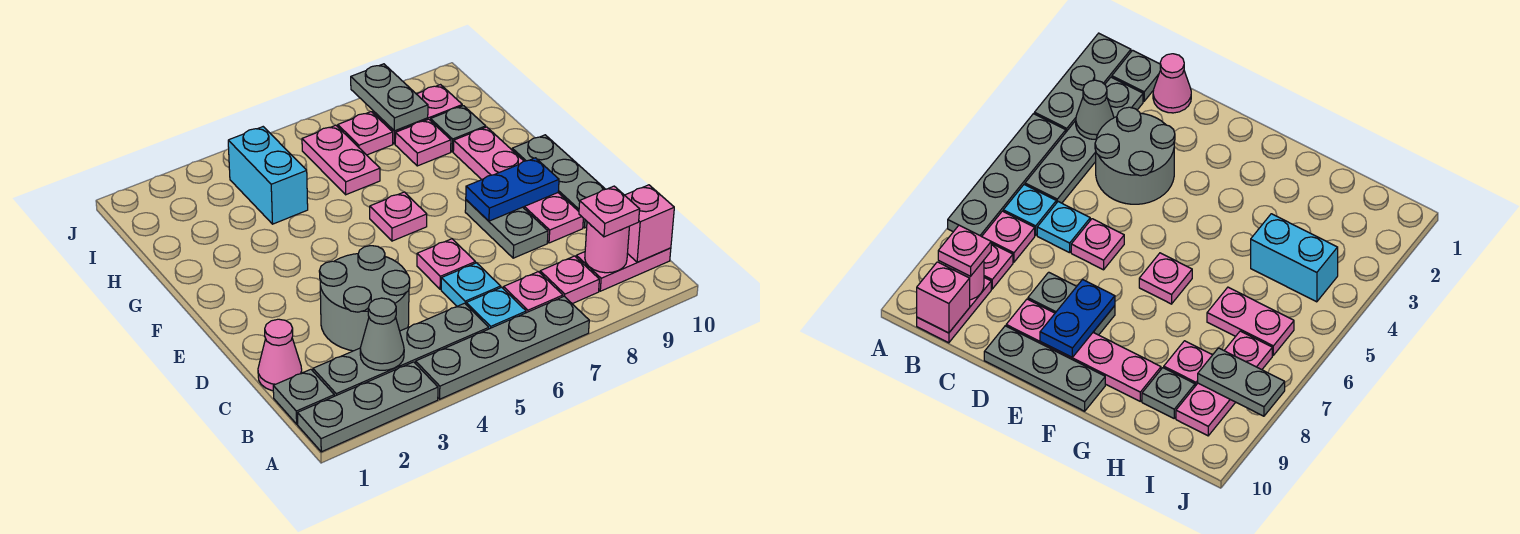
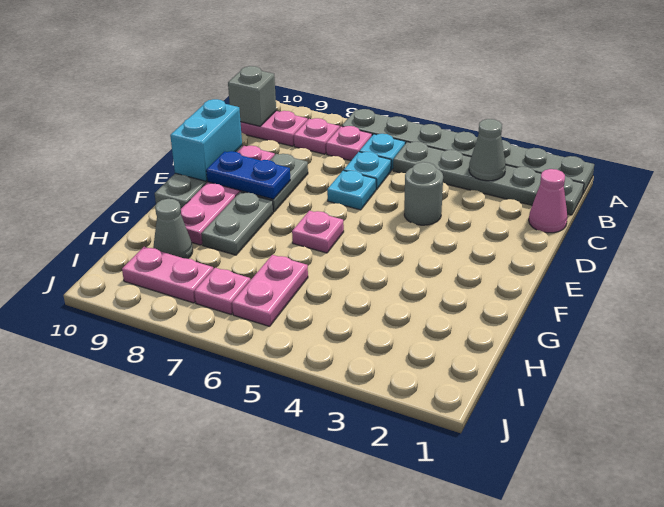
pink 1x1 round brick [585,222,629,273] -> none
pink 1x1 plate [579,186,640,237] -> none
pink 1x1 brick [625,185,674,262] -> grey 1x1 brick [228,66,276,126]
grey 2x2 round brick [319,246,410,351] -> grey 1x1 round brick [404,162,443,225]
pink 1x1 plate [417,239,475,289] -> cyan 1x1 plate [327,170,376,210]
cyan 1x2 brick [228,127,308,224] -> cyan 1x2 brick moved to [170,99,242,181]
pink 1x1 plate [395,119,451,166] -> none
grey 1x1 plate [431,106,486,152] -> grey 1x1 cone [153,199,193,259]
grey 1x2 plate [351,64,428,131] -> grey 1x2 plate moved to [201,192,273,255]

